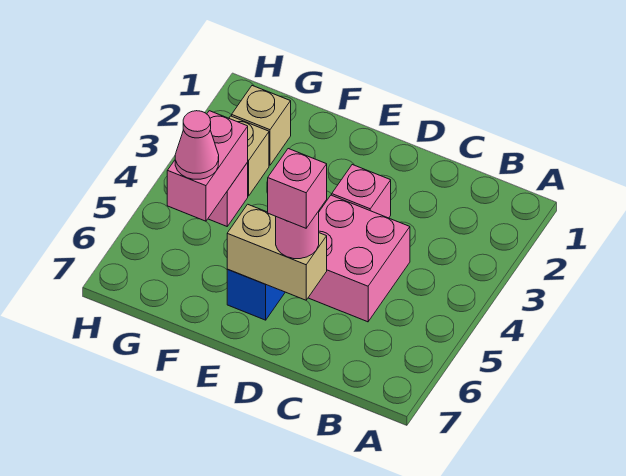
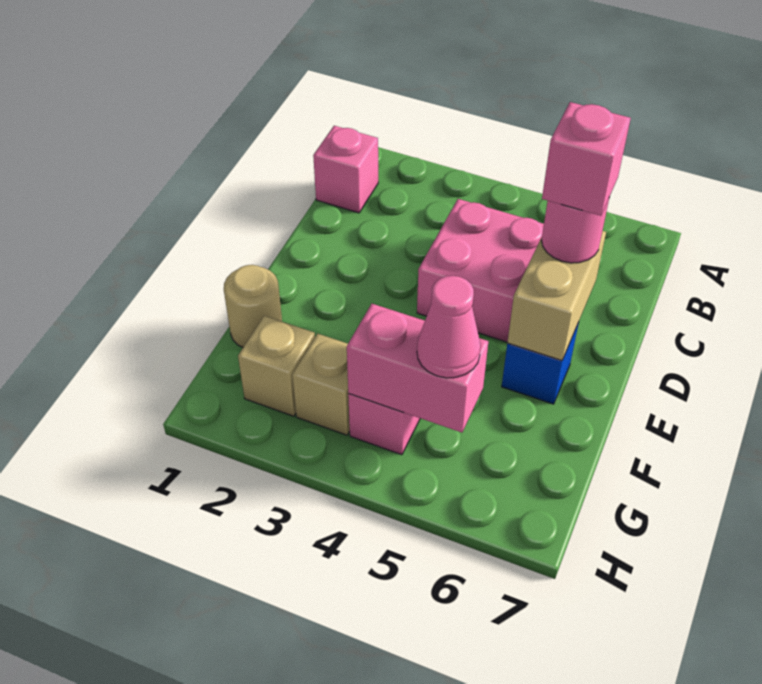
pink 1x1 brick [332,165,391,218] -> pink 1x1 brick moved to [313,126,378,213]
none -> tan 1x1 round brick [224,265,282,347]

